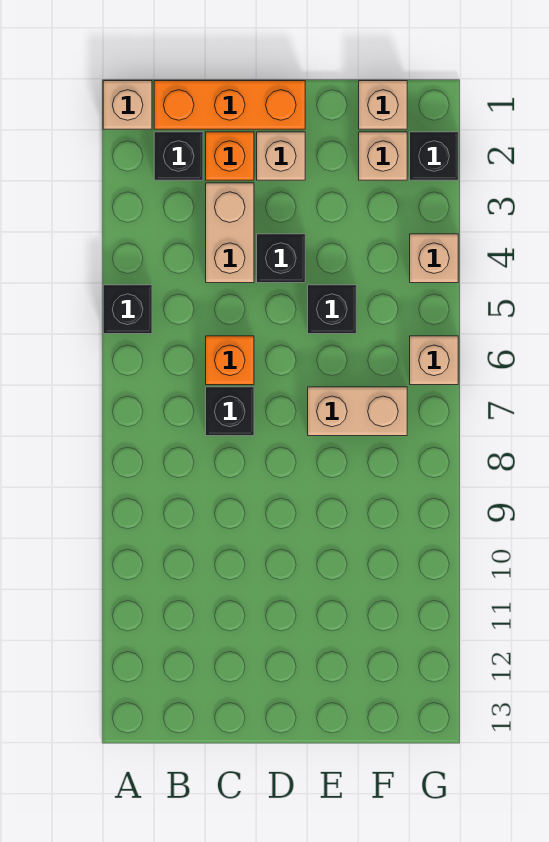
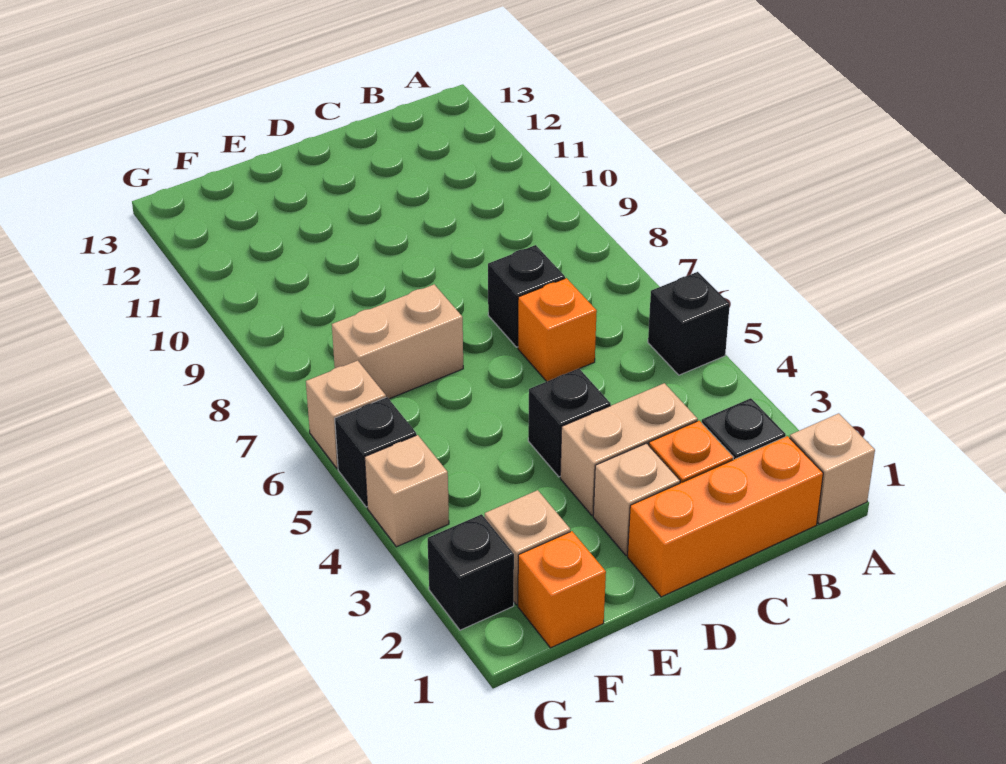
tan 1x2 brick [206,183,254,283] -> tan 1x2 brick turned to [560,383,698,515]
black 1x1 brick [308,285,356,334] -> black 1x1 brick moved to [335,397,416,507]
tan 1x1 brick [359,81,407,129] -> orange 1x1 brick [518,531,606,648]

